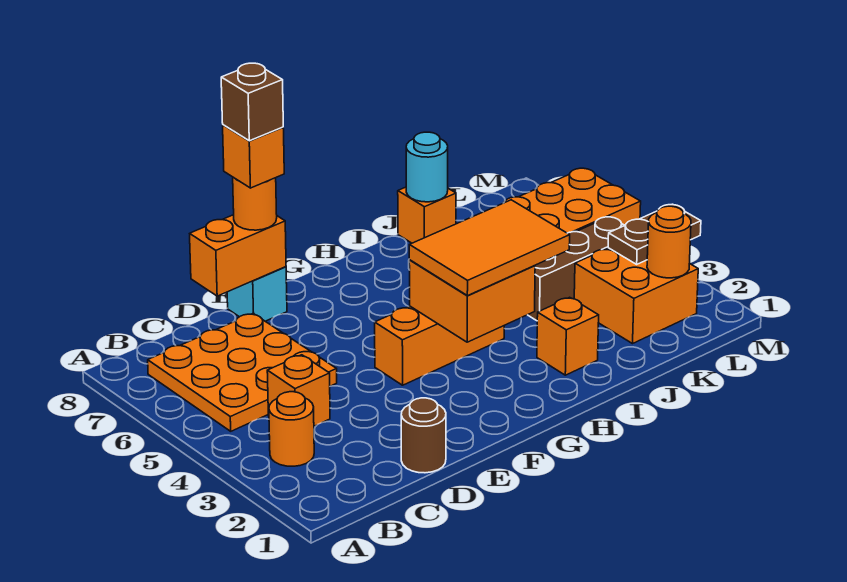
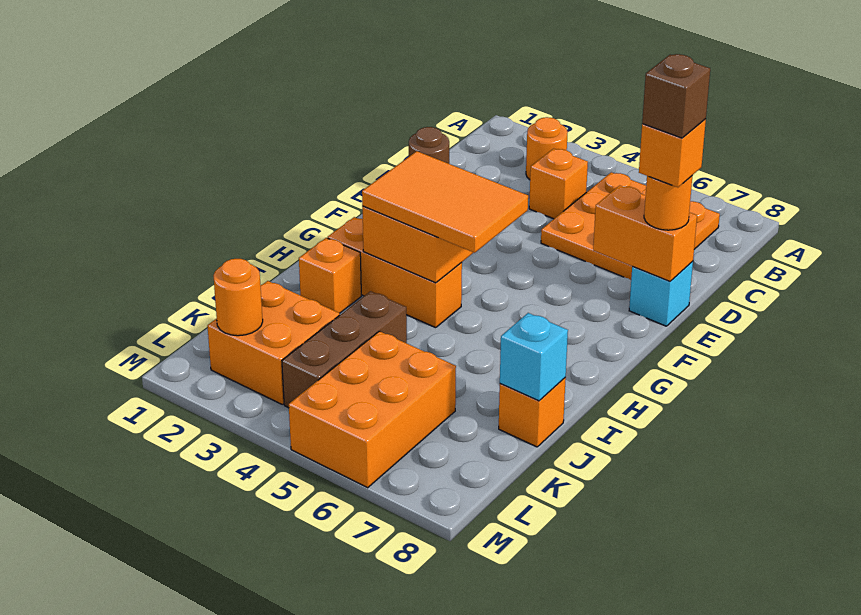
orange 1x2 brick [190,215,286,296] -> orange 1x2 brick turned to [593,186,697,281]
orange 1x3 brick [375,306,504,385] -> orange 1x3 brick turned to [328,217,462,328]
orange 2x3 tile [409,200,570,296] -> orange 2x3 tile turned to [362,151,528,253]
cyan 1x1 round brick [406,132,448,202] -> cyan 1x1 brick [500,313,568,401]
brown 1x2 plate [608,204,701,264] -> none

